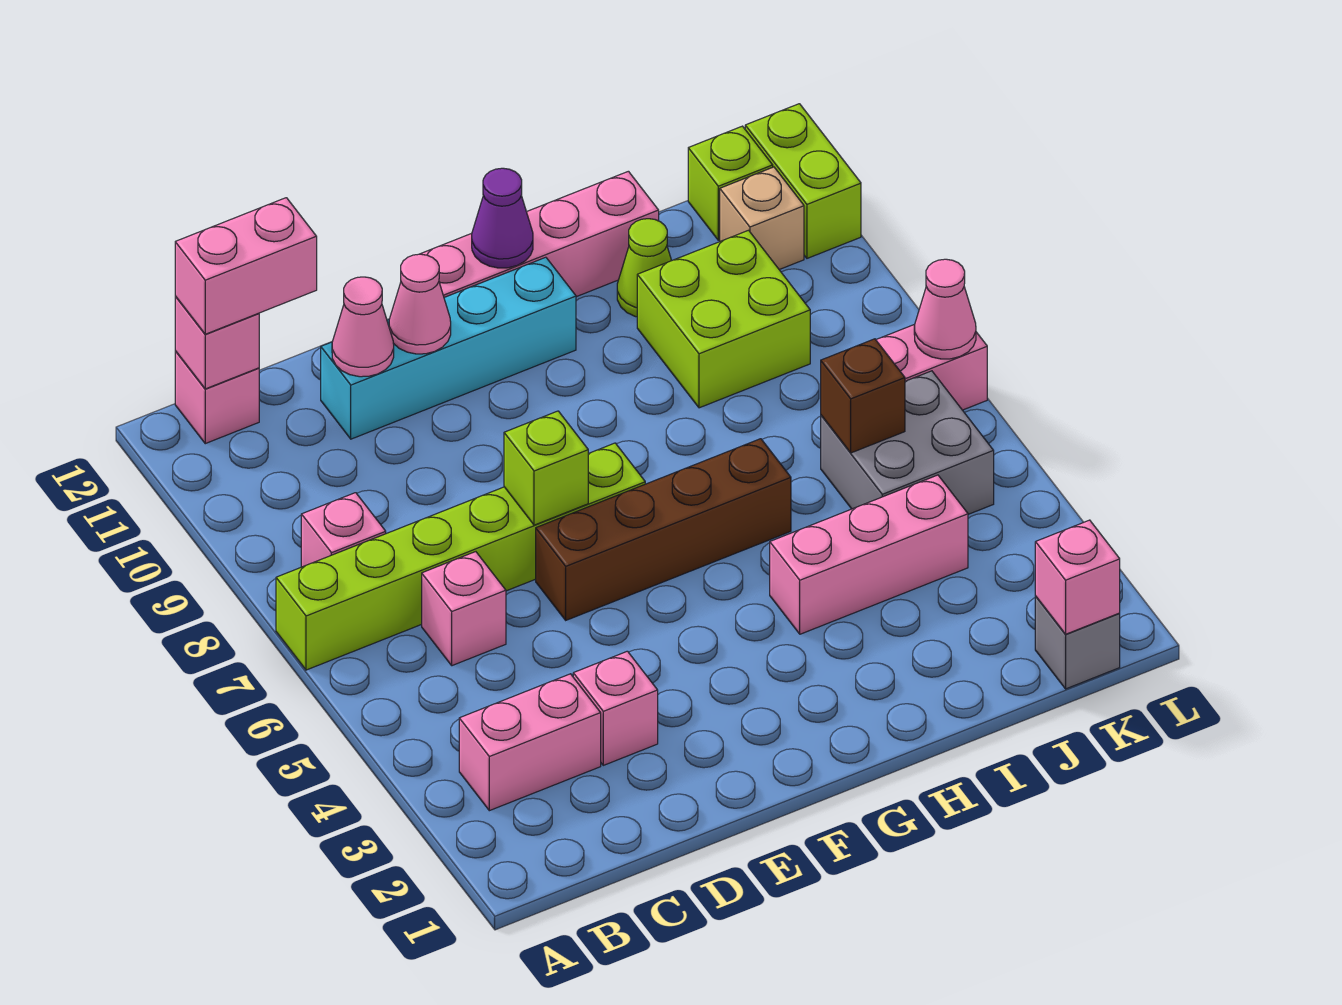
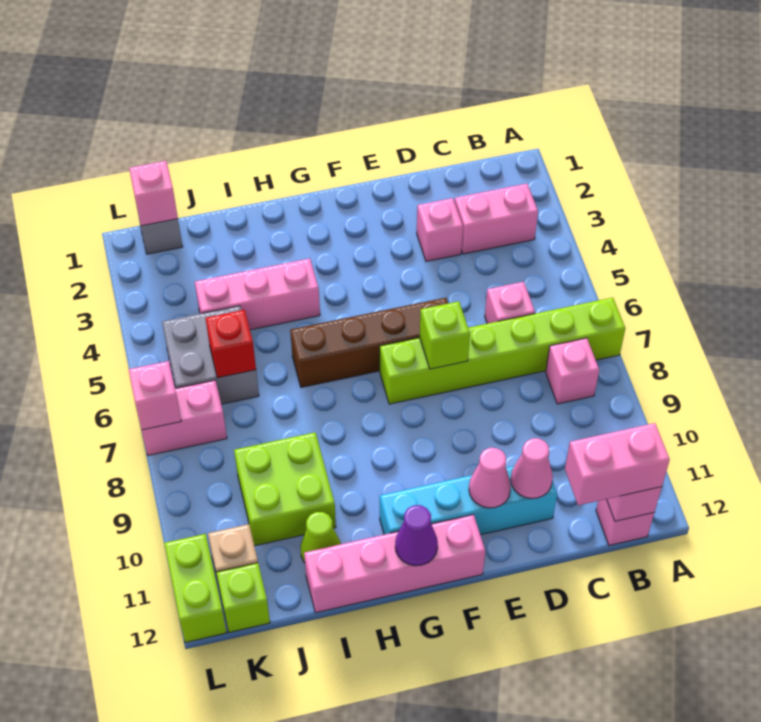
brown 1x1 brick [821,339,905,453] -> red 1x1 brick [205,310,256,378]
pink 1x1 cone [914,259,976,359] -> pink 1x1 brick [129,361,181,430]

